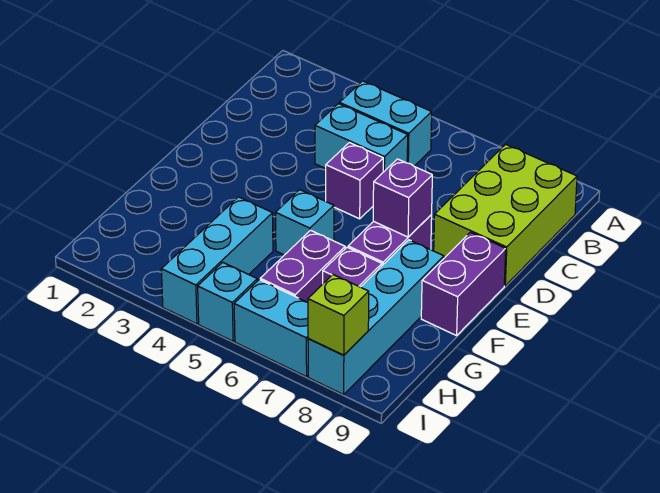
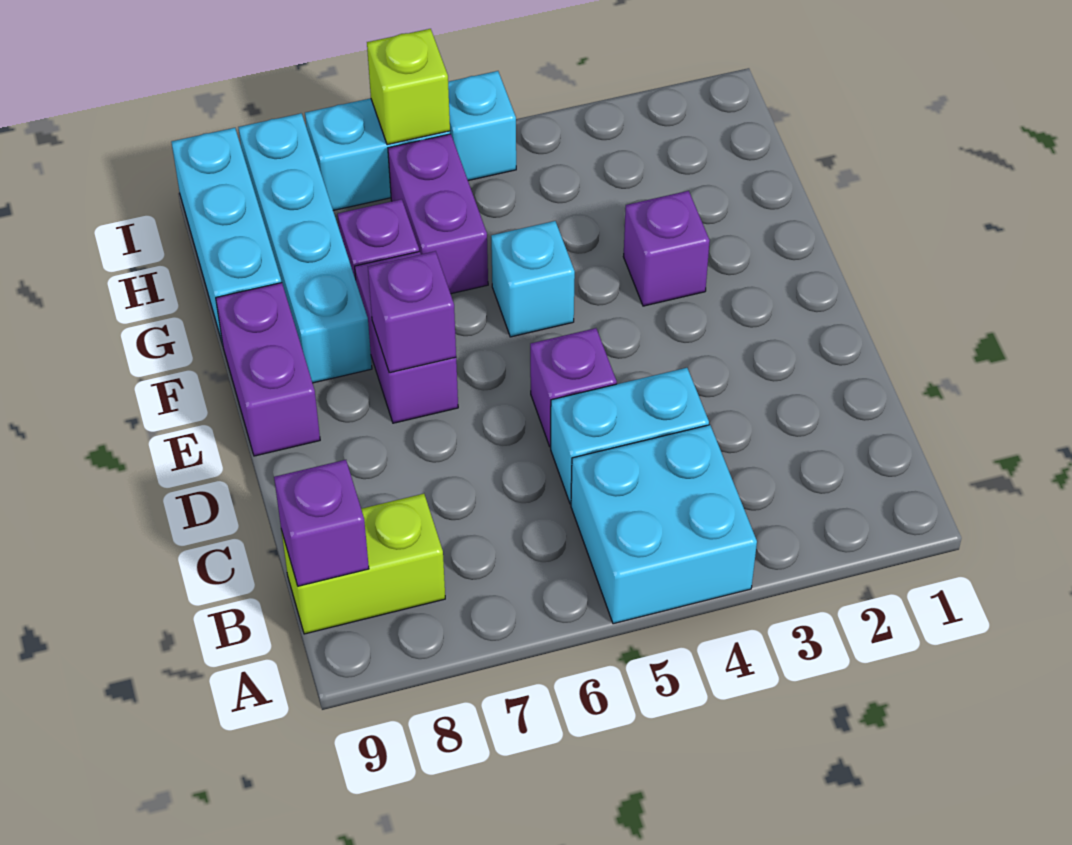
cyan 1x2 brick [339,81,432,166] -> cyan 2x2 brick [571,425,757,624]
lime 2x3 brick [434,144,577,286] -> lime 1x2 brick [281,494,445,634]
none -> purple 1x1 brick [274,460,369,586]
none -> purple 1x1 brick [623,191,710,306]
cyan 1x3 brick [161,197,273,324] -> cyan 1x3 brick moved to [171,128,282,345]
lime 1x1 brick [308,275,369,355] -> lime 1x1 brick moved to [367,29,450,145]

